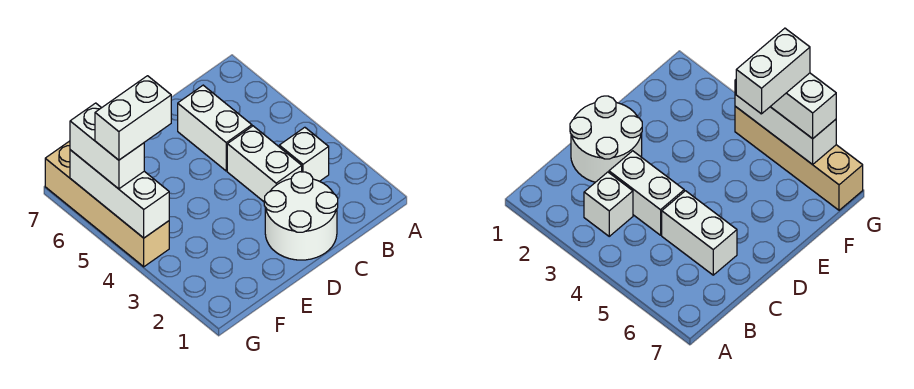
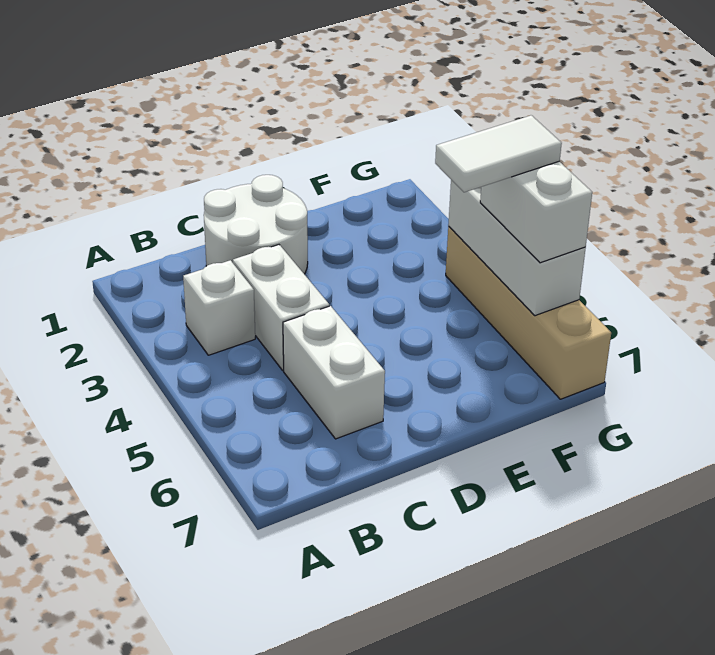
white 1x2 brick [95,76,171,160] -> white 1x2 tile [435,115,562,192]

